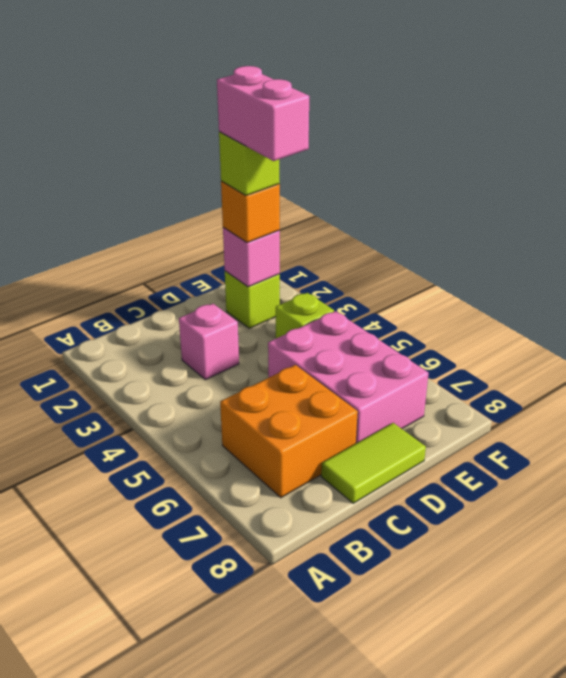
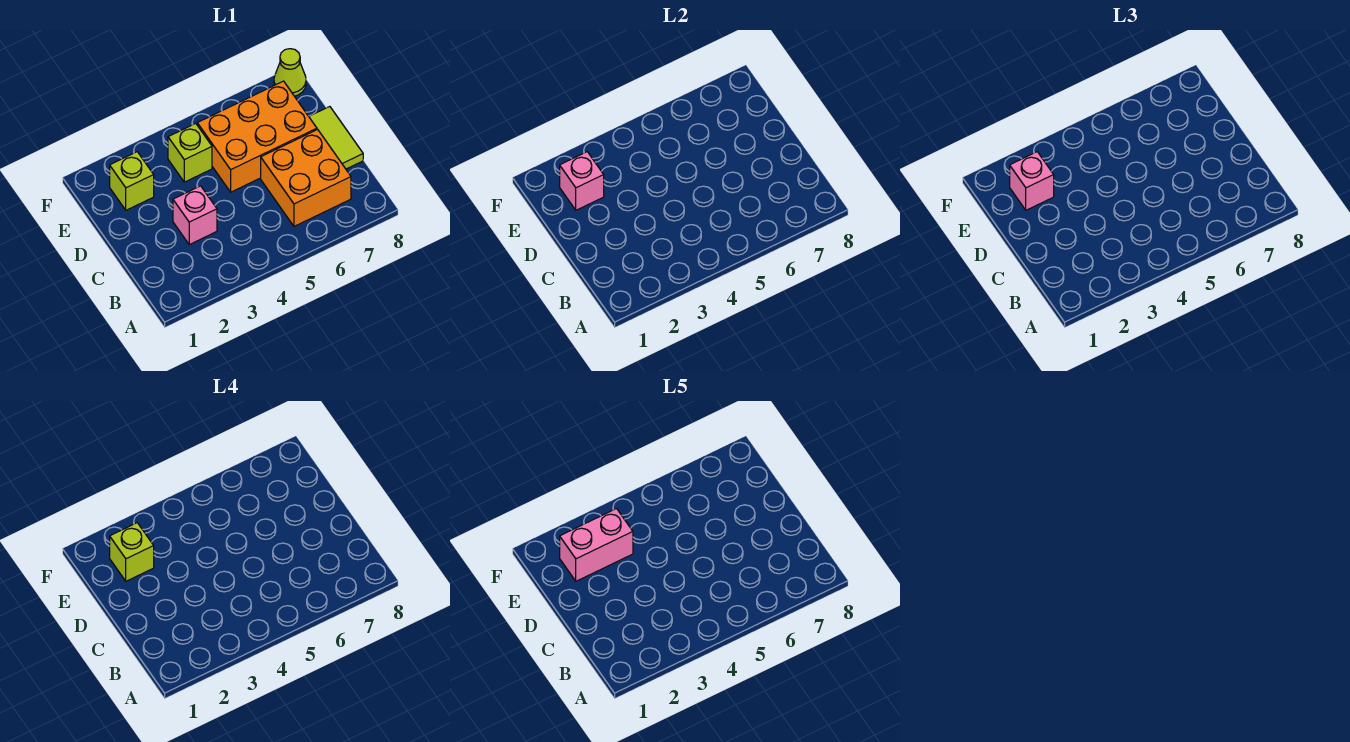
pink 2x3 brick [268,311,429,443] -> orange 2x3 brick [197,81,317,192]
orange 1x1 brick [221,181,280,243] -> pink 1x1 brick [1010,152,1054,210]
none -> lime 1x1 cone [274,49,306,96]

